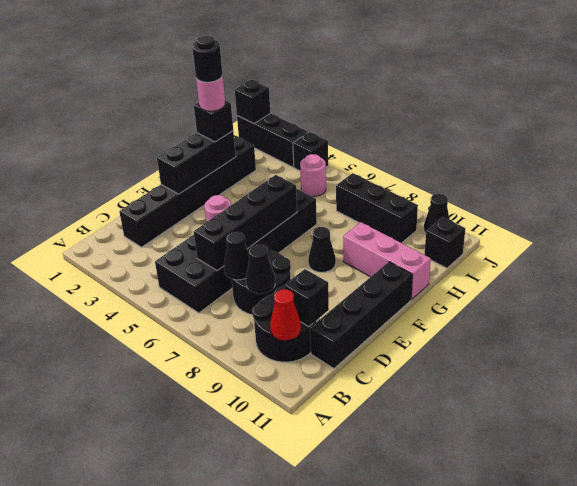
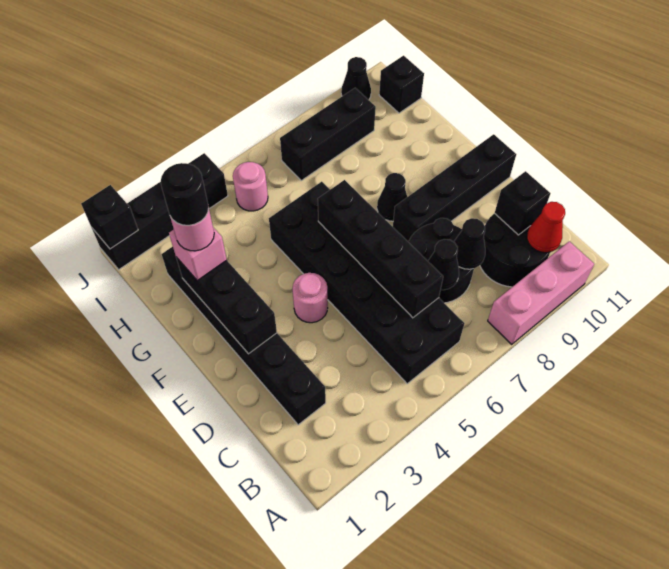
black 1x4 brick [310,262,412,368] -> black 1x4 brick turned to [393,134,516,241]
black 1x1 brick [194,101,233,142] -> pink 1x1 brick [169,227,227,281]
pink 1x3 brick [343,222,431,300] -> pink 1x3 brick moved to [488,241,594,345]

